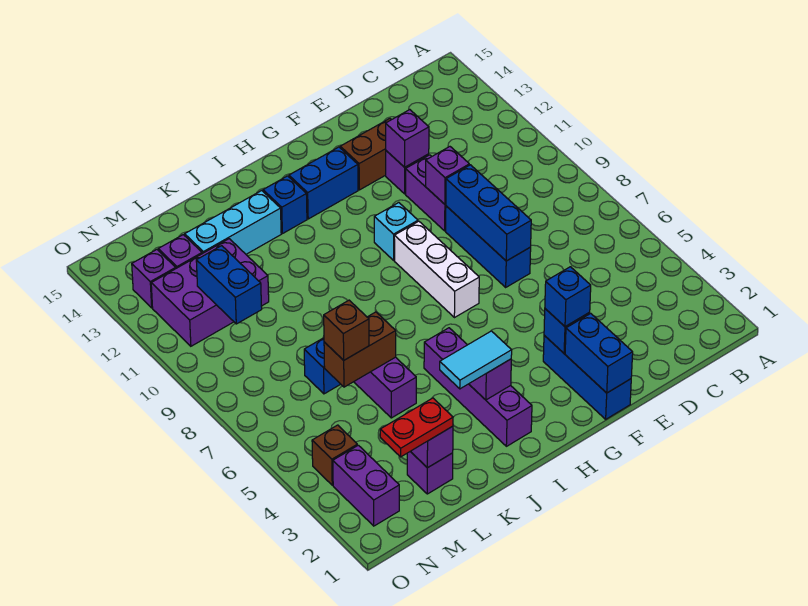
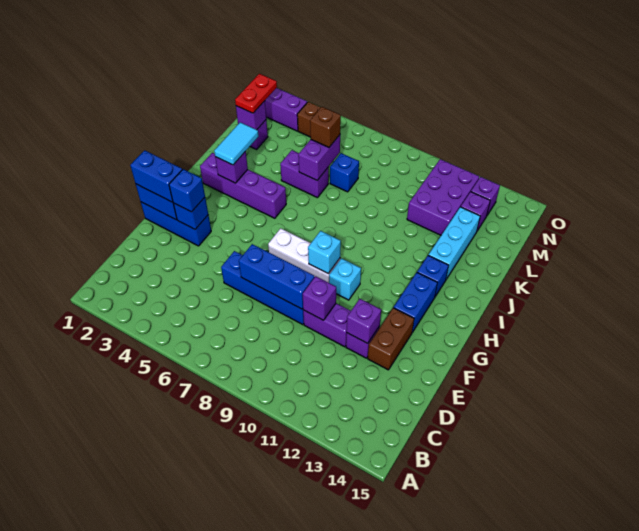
blue 1x3 brick [446,206,531,287] -> blue 1x4 brick [221,251,304,325]
none -> cyan 1x1 brick [308,231,341,273]
brown 1x2 brick [324,312,396,387] -> purple 1x2 brick [298,135,340,180]
blue 1x2 brick [196,246,262,324] -> blue 1x2 brick moved to [130,150,182,202]

